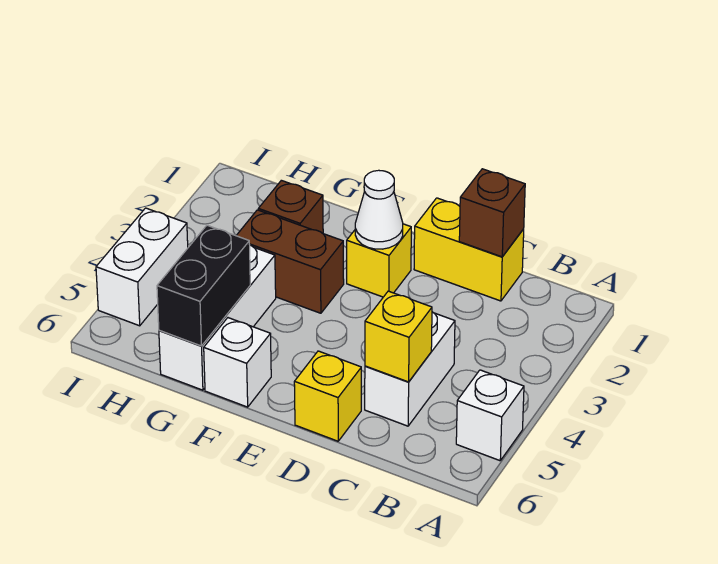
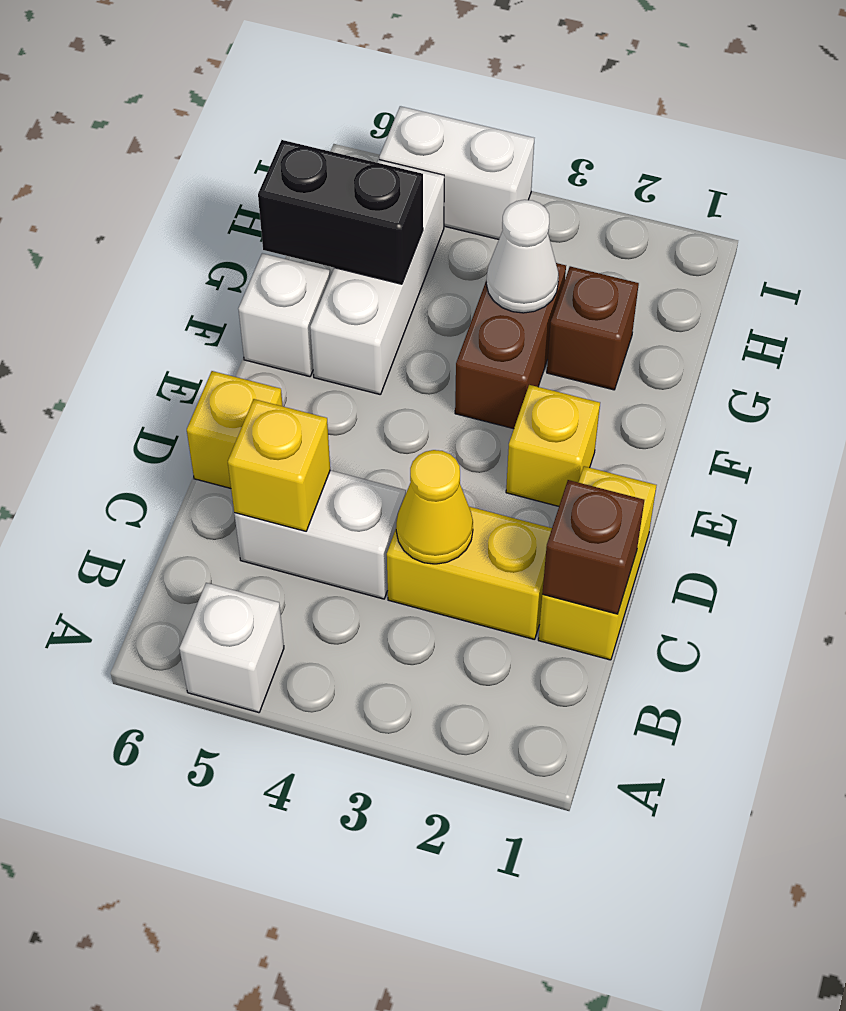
none -> yellow 1x2 brick [387,507,552,640]
none -> yellow 1x1 cone [396,450,473,564]
white 1x1 cone [355,170,403,249] -> white 1x1 cone moved to [486,200,559,313]
white 1x3 brick [159,245,276,390] -> white 1x3 brick turned to [310,160,444,395]

